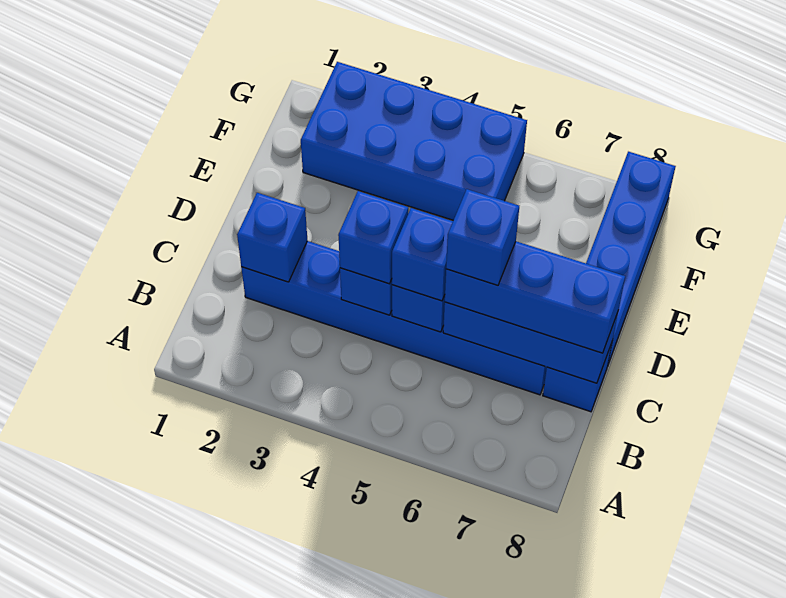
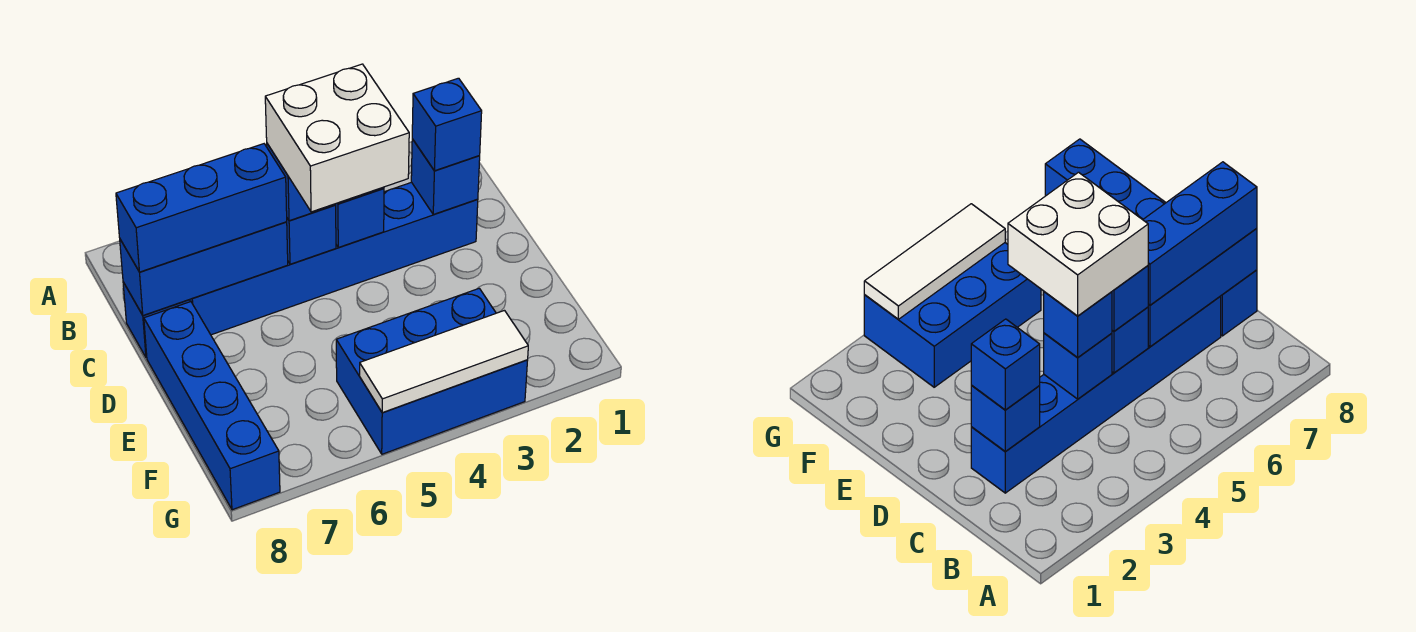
none -> white 2x2 brick [265,64,409,212]
blue 1x1 brick [446,189,519,286] -> blue 1x1 brick moved to [412,78,482,171]
blue 2x4 brick [301,62,527,220] -> blue 2x3 brick [336,288,528,454]
none -> white 1x3 tile [360,311,528,413]

